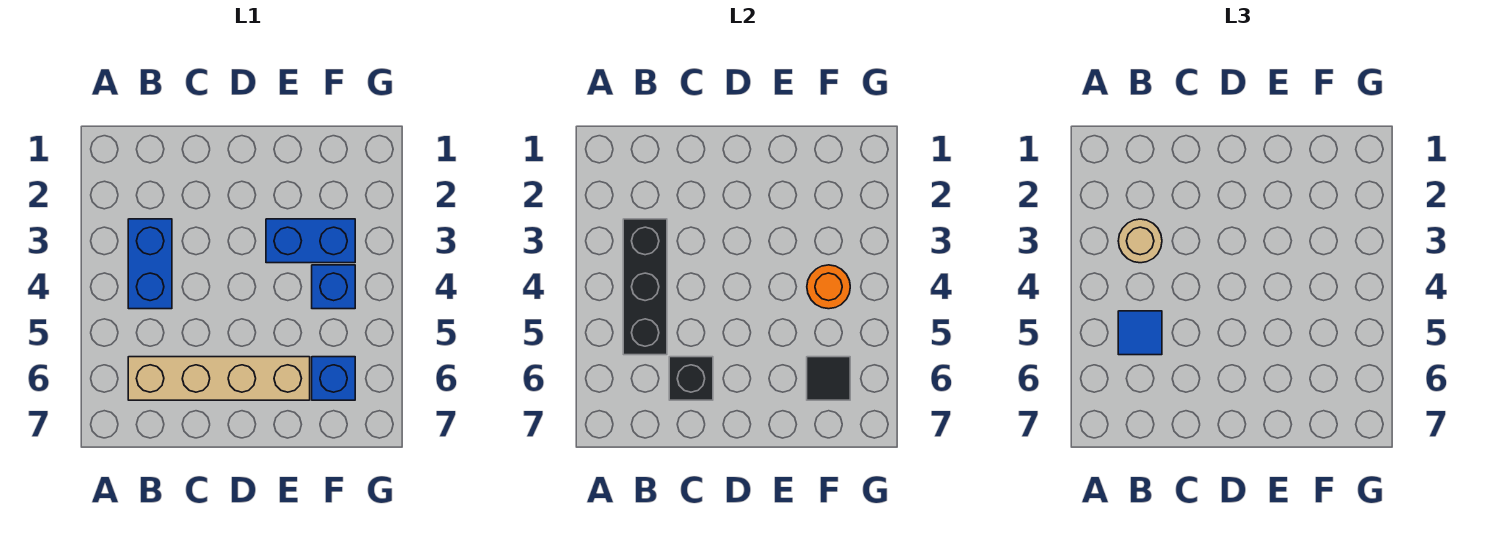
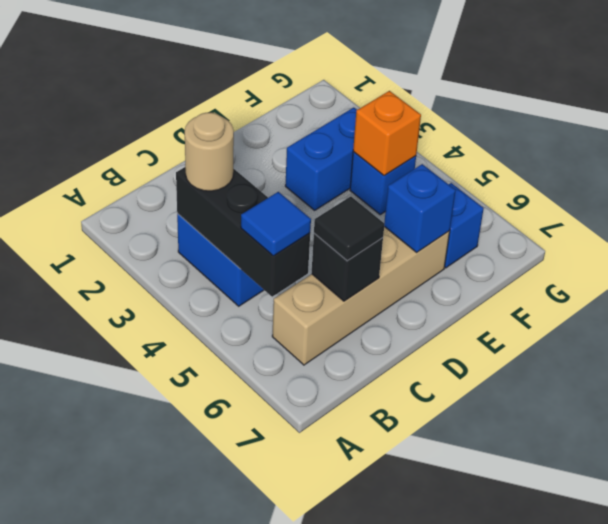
none -> blue 1x1 brick [384,164,456,252]
orange 1x1 round brick [807,265,850,309] -> orange 1x1 brick [353,91,421,176]
black 1x1 tile [807,357,850,400] -> black 1x1 tile moved to [314,196,385,261]

